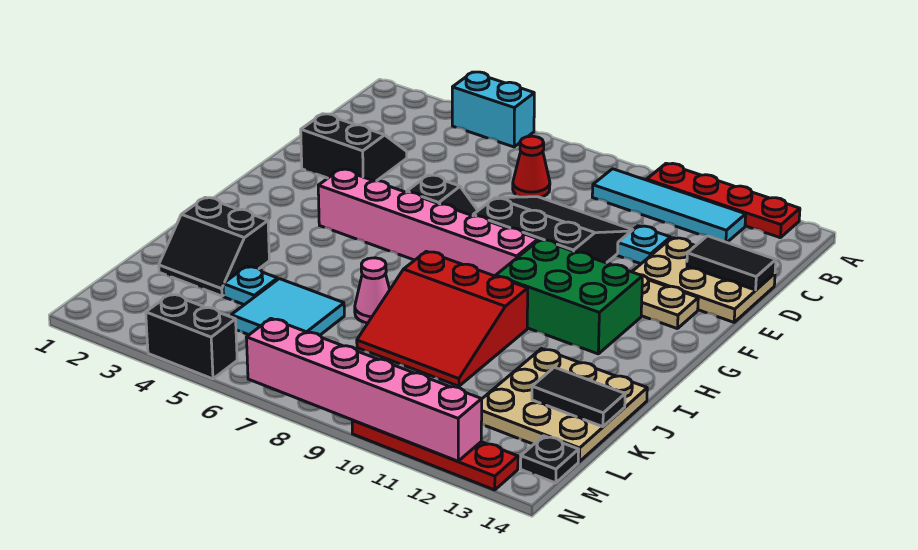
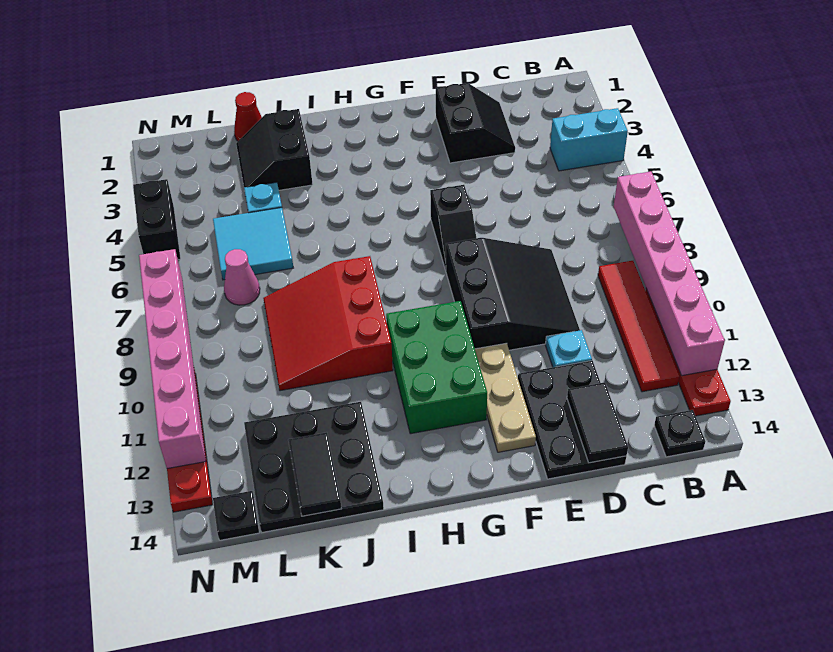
cyan 1x2 brick [452,72,534,147] -> cyan 1x2 brick turned to [550,108,628,171]
cyan 1x4 tile [592,169,746,242] -> red 1x4 tile [598,261,679,392]
none -> black 1x1 plate [654,410,705,457]
red 1x1 cone [513,136,550,198] -> red 1x1 cone moved to [234,92,262,141]
tan 2x3 plate [632,238,775,322] -> black 2x3 plate [518,361,626,479]
pink 1x6 brick [318,169,538,276] -> pink 1x6 brick moved to [614,172,725,376]
pink 1x1 cone [355,258,390,323] -> pink 1x1 cone moved to [224,249,260,305]
tan 3x3 plate [481,349,647,462] -> black 3x3 plate [244,402,384,532]

